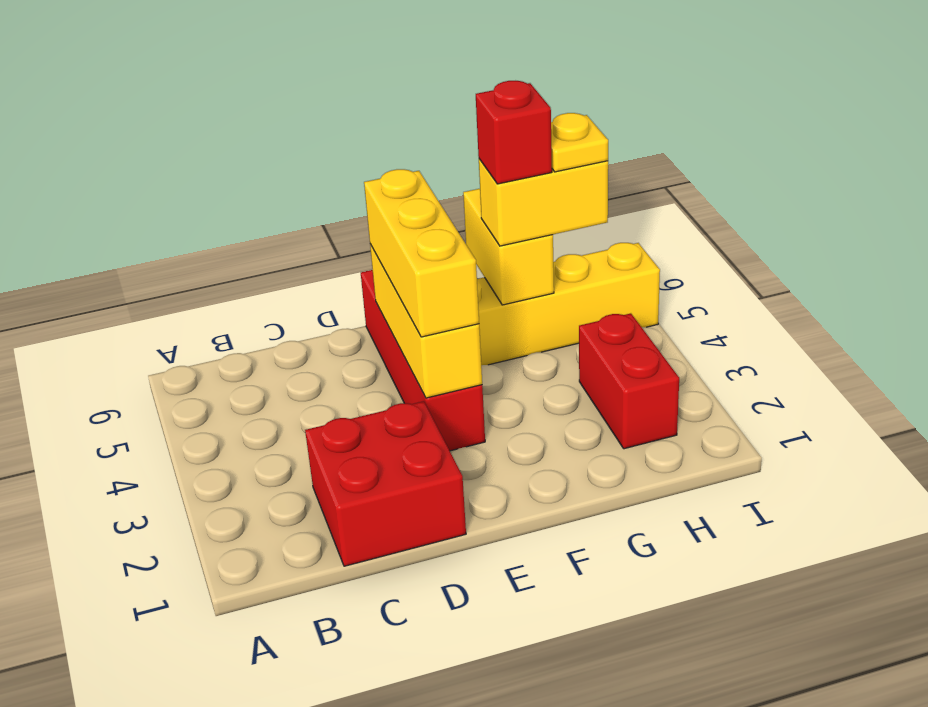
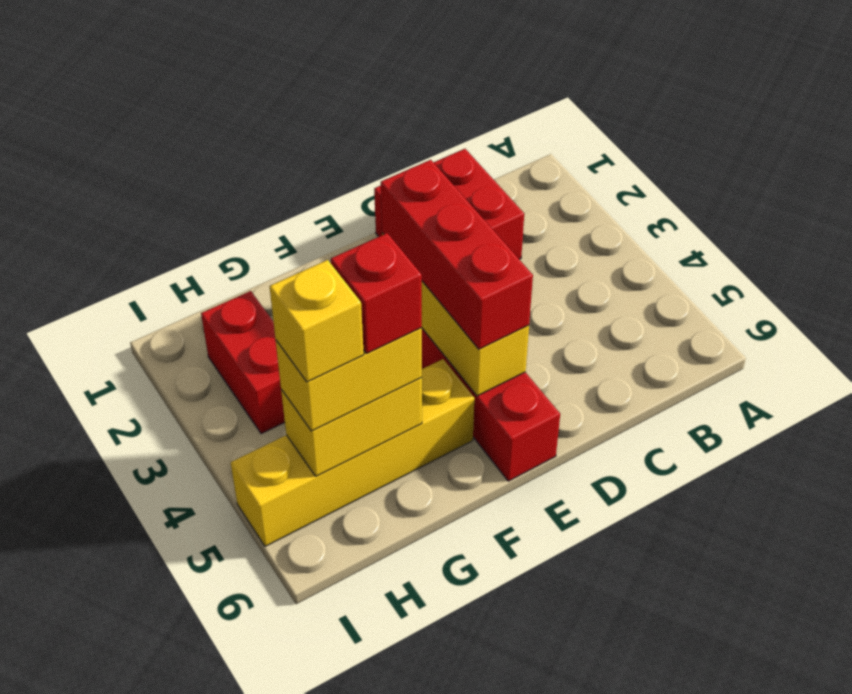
yellow 1x3 brick [364,169,479,337] -> red 1x3 brick [381,160,533,349]
yellow 1x2 brick [463,189,554,305] -> yellow 1x2 brick turned to [281,377,422,476]
yellow 1x1 plate [551,113,608,172] -> yellow 1x1 brick [270,260,364,382]

